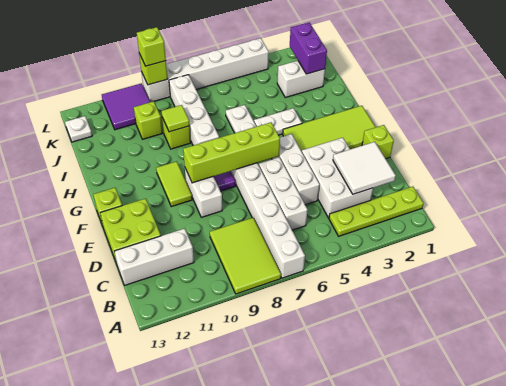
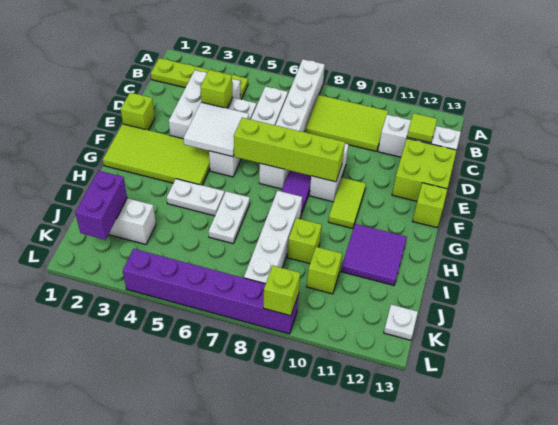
lime 2x3 tile [210,218,281,294] -> lime 2x3 tile turned to [305,95,388,151]
white 2x2 tile [333,142,396,194] -> white 2x2 tile moved to [183,102,249,157]
lime 1x1 tile [162,105,190,132] -> lime 1x1 tile moved to [407,113,437,143]
purple 2x2 tile [102,83,150,130] -> purple 2x2 tile moved to [341,224,407,285]
white 1x6 brick [142,38,269,102] -> purple 1x6 brick [123,249,299,334]
lime 1x1 brick [137,27,166,66] -> lime 1x1 brick moved to [200,70,232,108]

